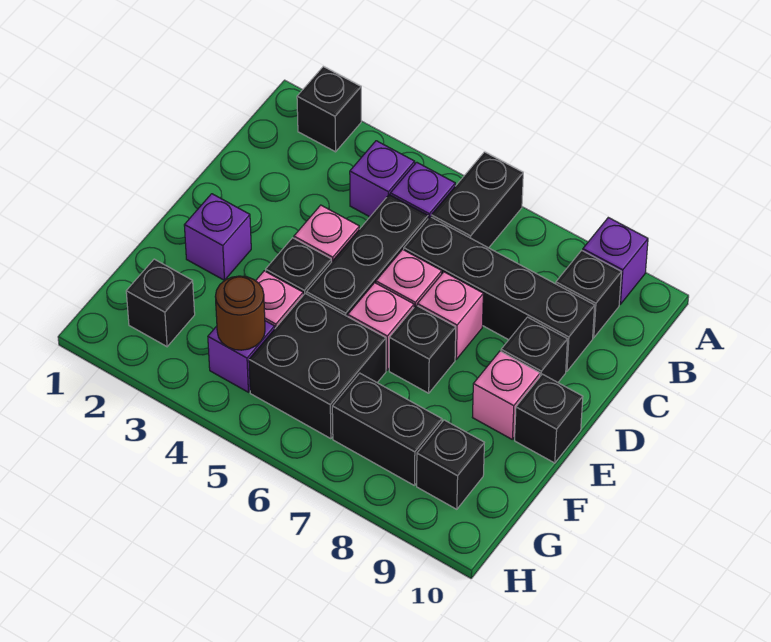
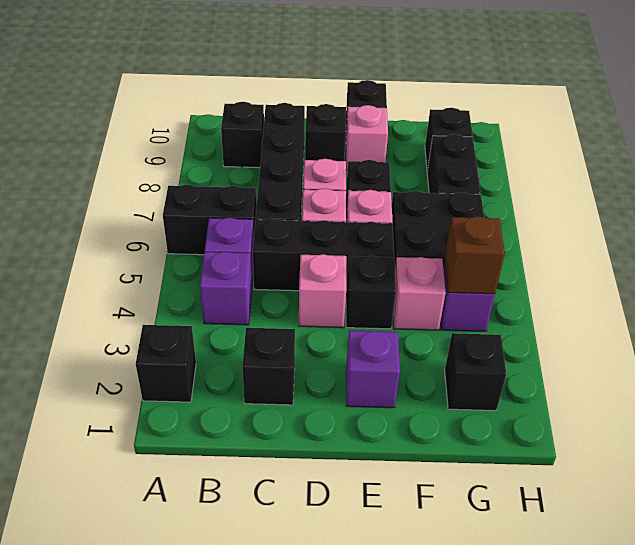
purple 1x1 brick [583,218,648,304] -> none
none -> black 1x1 brick [242,328,295,405]
brown 1x1 round brick [215,276,265,350] -> brown 1x1 brick [445,216,505,294]

